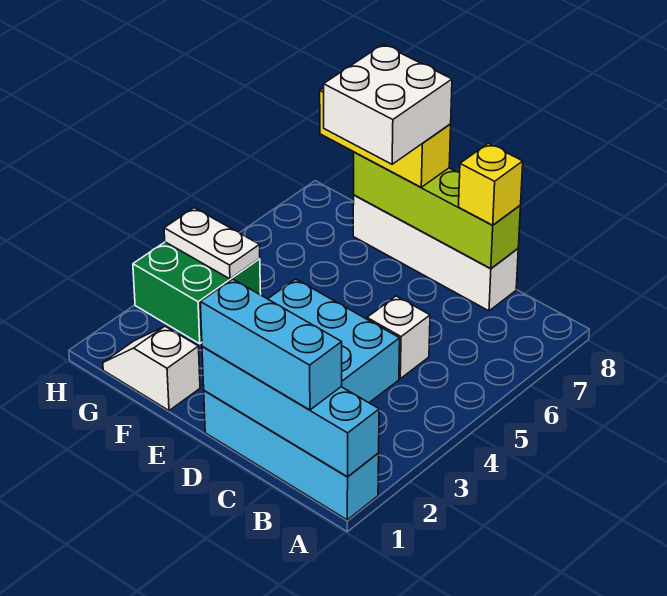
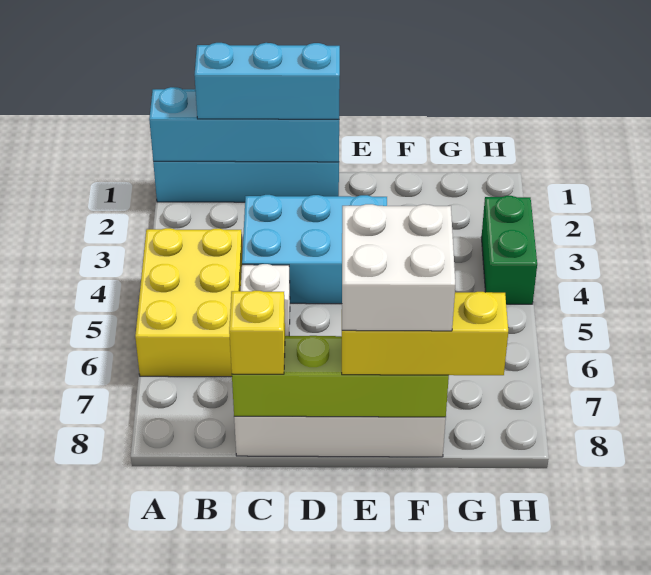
none -> yellow 2x3 brick [135,228,242,377]
white 1x2 slope [103,326,200,411] -> none
green 2x2 brick [133,242,261,344] -> green 1x2 brick [481,196,537,304]
white 1x2 plate [164,208,260,279] -> none

